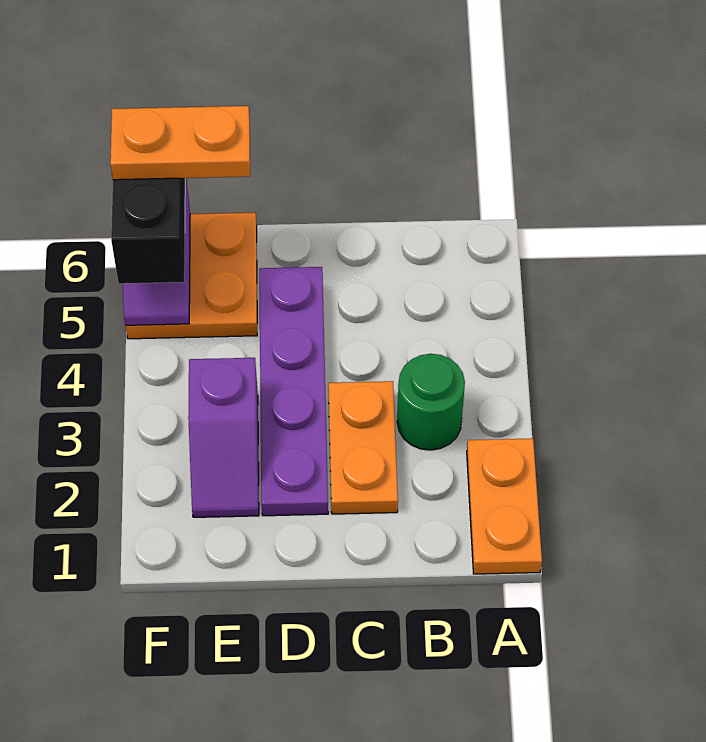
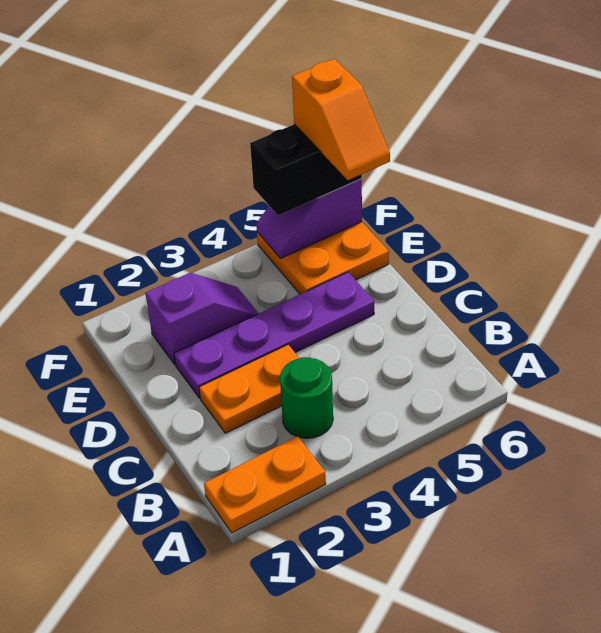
purple 1x2 slope [188,358,259,517] -> purple 1x2 slope turned to [145,273,259,364]
orange 1x2 plate [110,106,250,180] -> orange 1x2 slope [292,59,390,180]

